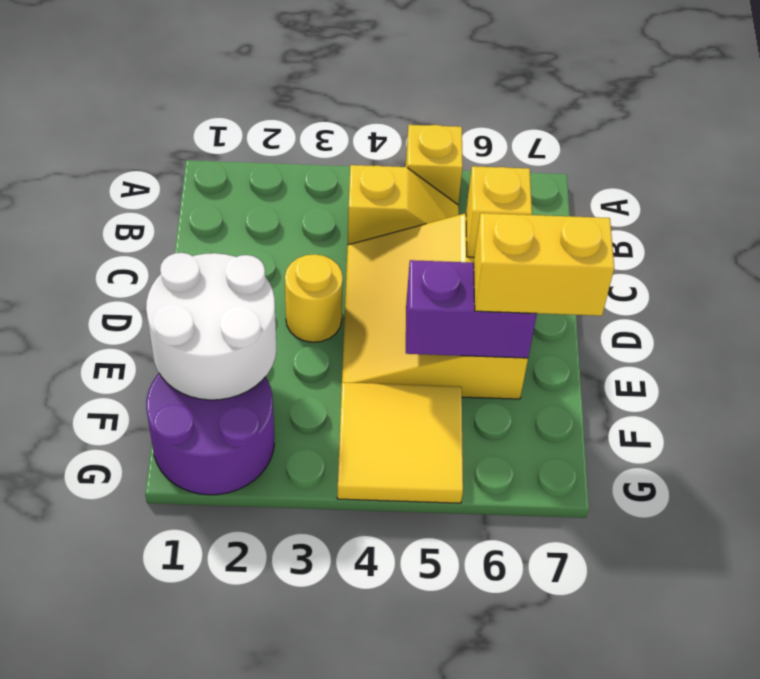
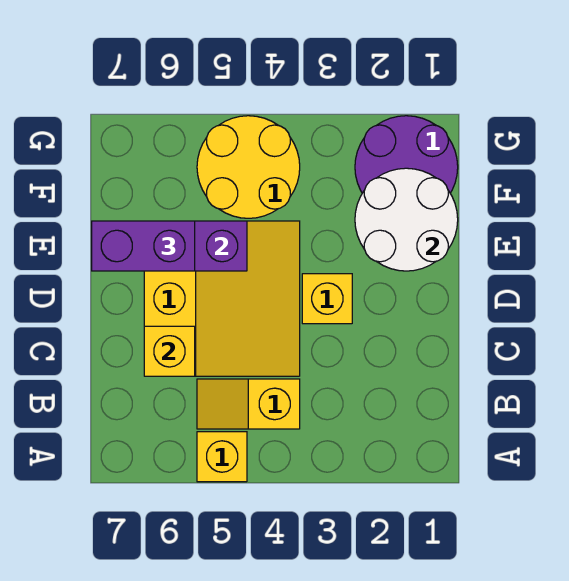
yellow 1x1 round brick [285,254,343,342] -> yellow 1x1 brick [302,274,352,324]
yellow 1x2 brick [474,213,614,316] -> purple 1x2 brick [92,221,195,271]
yellow 2x2 tile [337,382,463,503] -> yellow 2x2 round brick [197,116,300,218]

